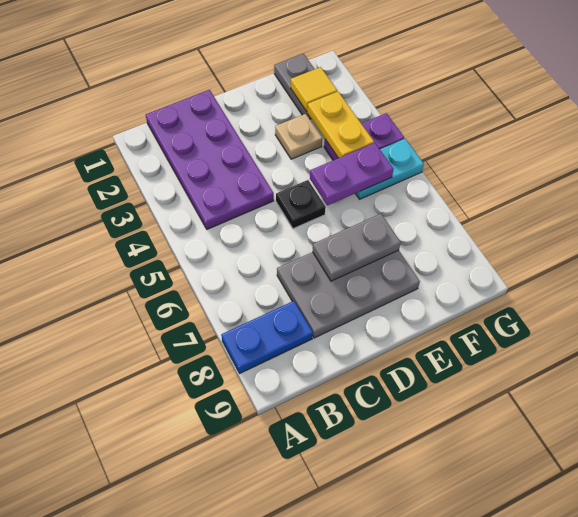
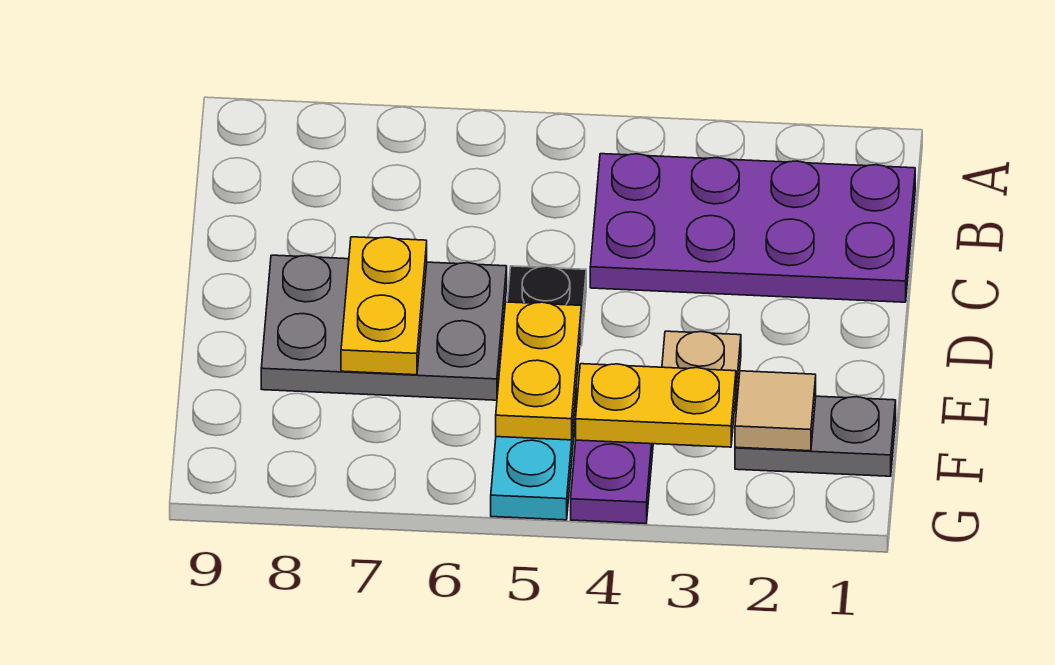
blue 1x2 plate [221,301,313,373] -> none
grey 2x3 plate [277,250,420,338] -> grey 2x3 plate turned to [261,255,507,400]
grey 1x2 plate [313,214,401,281] -> yellow 1x2 plate [341,237,427,375]
purple 1x2 plate [310,143,393,205] -> yellow 1x2 plate [496,302,581,440]
yellow 1x1 tile [291,67,337,111] -> tan 1x1 tile [735,371,816,451]

